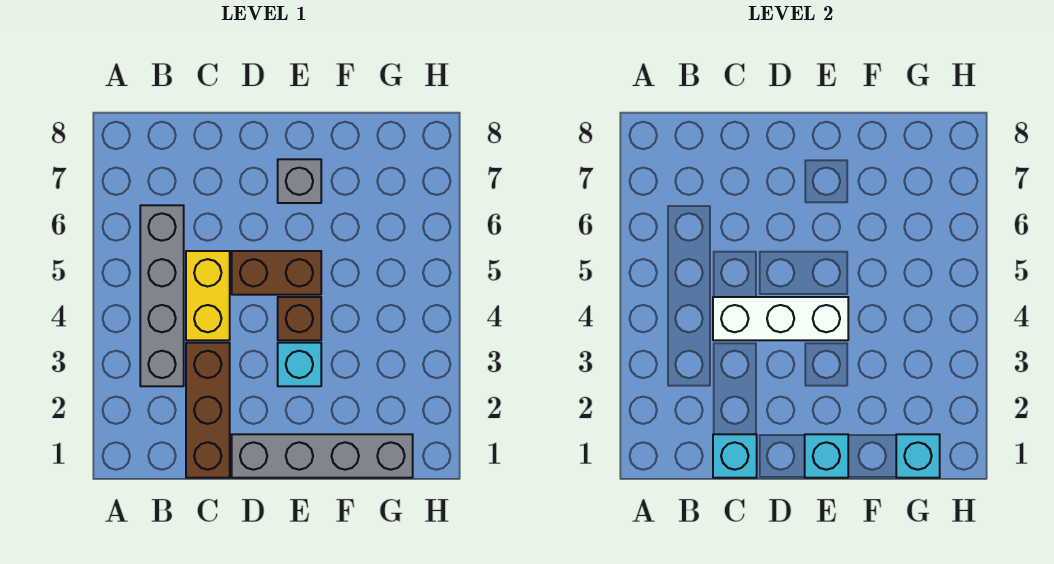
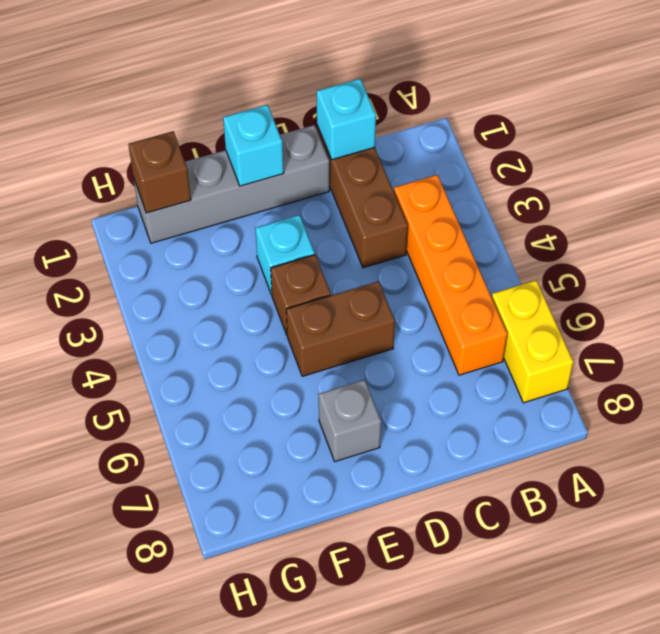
grey 1x4 brick [140,205,184,386] -> orange 1x4 brick [394,175,507,375]
yellow 1x2 brick [186,251,230,340] -> yellow 1x2 brick moved to [492,280,573,403]
white 1x3 brick [713,297,848,340] -> none
cyan 1x1 brick [896,434,940,478] -> brown 1x1 brick [128,131,191,213]

